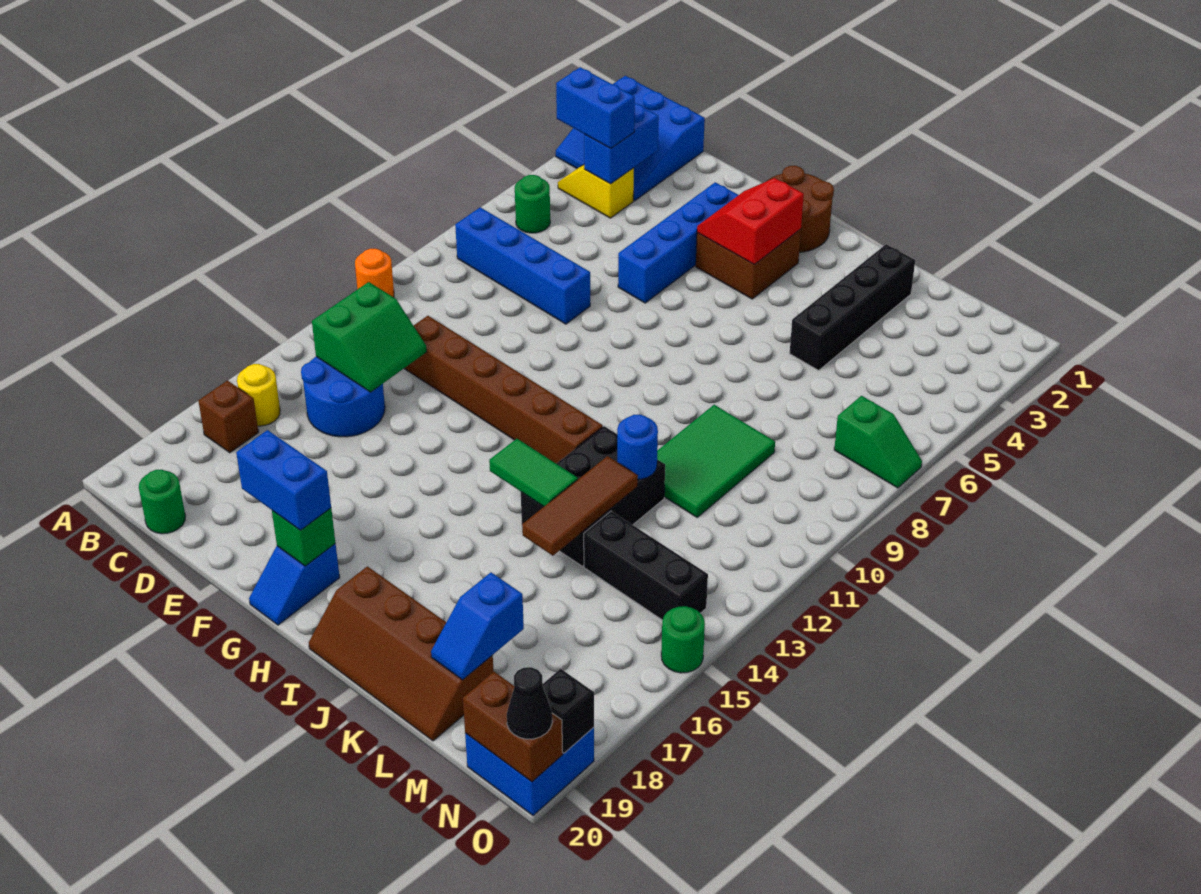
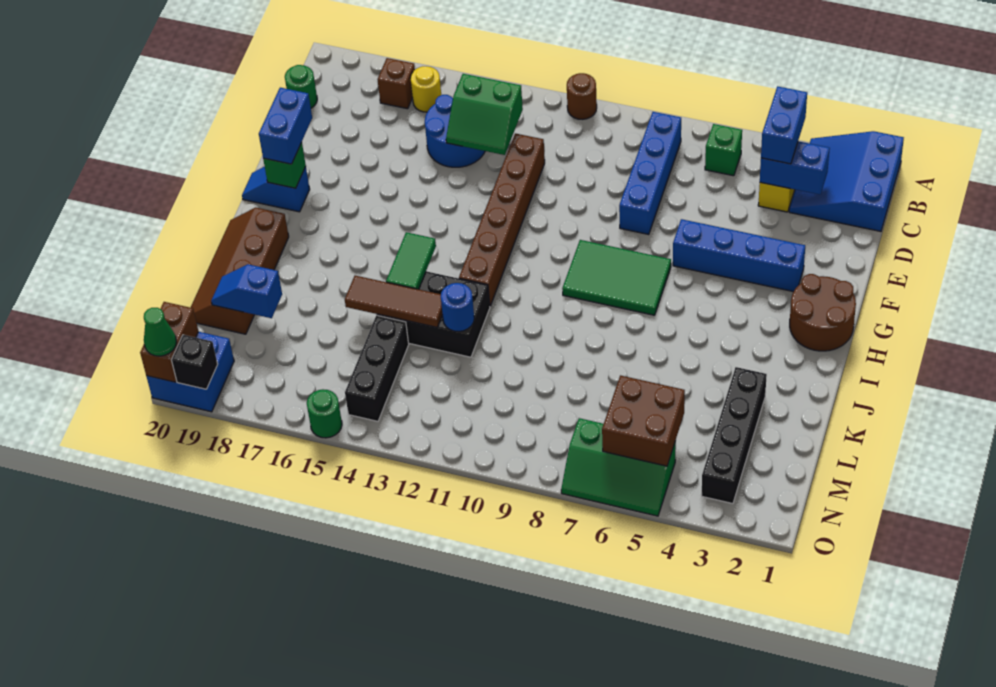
orange 1x1 round brick [355,249,394,297] -> brown 1x1 round brick [567,73,597,119]
green 1x1 round brick [515,175,550,233] -> green 1x1 brick [705,124,742,176]
brown 2x2 brick [696,229,801,299] -> brown 2x2 brick moved to [602,375,685,466]
red 2x2 slope [697,178,804,265] -> none
black 1x4 brick [790,244,915,370] -> black 1x4 brick turned to [702,367,767,504]
green 2x3 tile [657,405,775,517] -> green 2x3 tile moved to [562,240,671,315]
green 1x2 slope [834,396,922,488] -> green 2x3 slope [561,418,676,516]
black 1x1 cone [507,667,552,739] -> green 1x1 cone [144,308,176,356]

